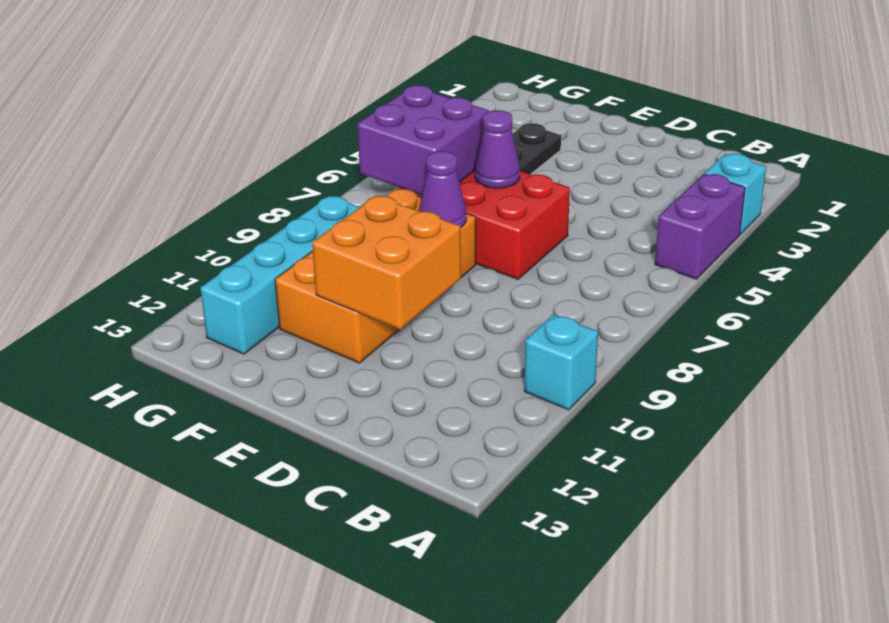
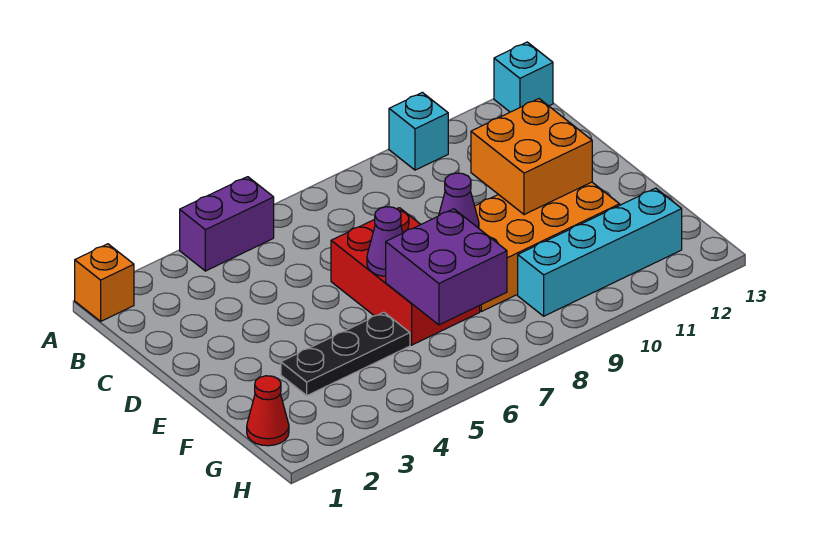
none -> orange 1x1 brick [75,244,134,321]
cyan 1x1 brick [705,154,766,234] -> cyan 1x1 brick moved to [494,42,553,112]
none -> red 1x1 cone [247,376,289,446]

